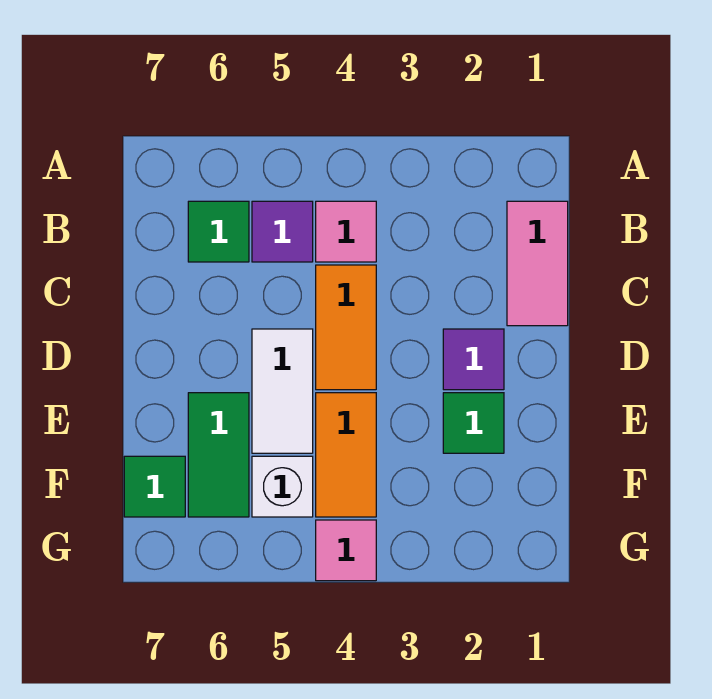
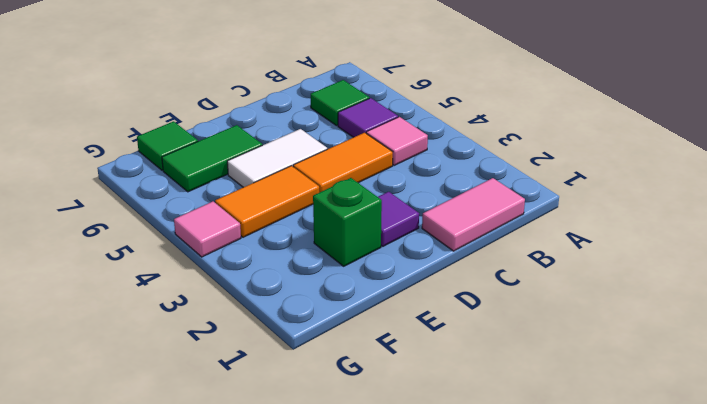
green 1x1 tile [443,393,504,453] -> green 1x1 brick [313,178,382,266]
white 1x1 brick [252,456,313,517] -> none

